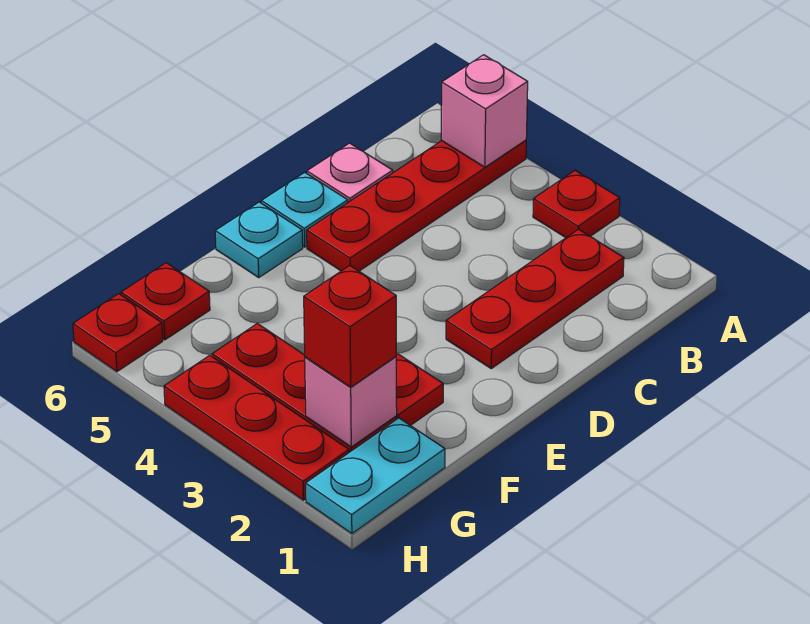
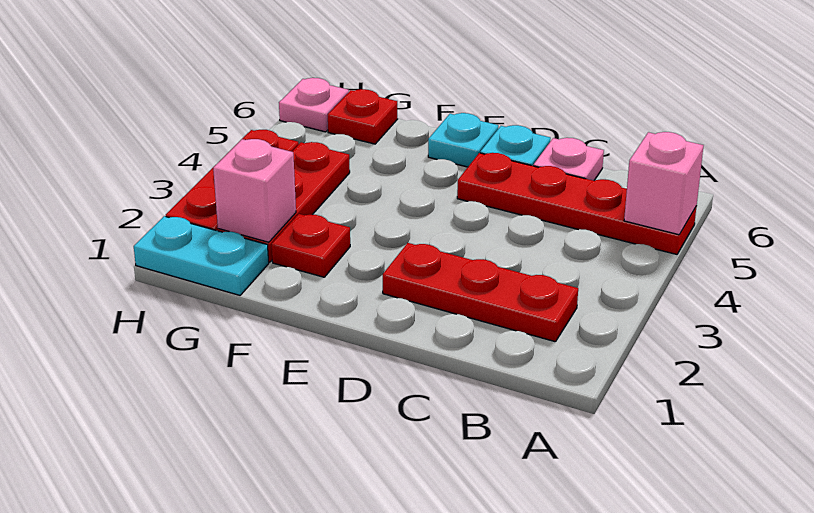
red 1x1 plate [533,170,620,238] -> none
red 1x1 brick [304,266,396,387] -> none
red 1x1 plate [73,294,163,372] -> pink 1x1 plate [279,78,349,132]

